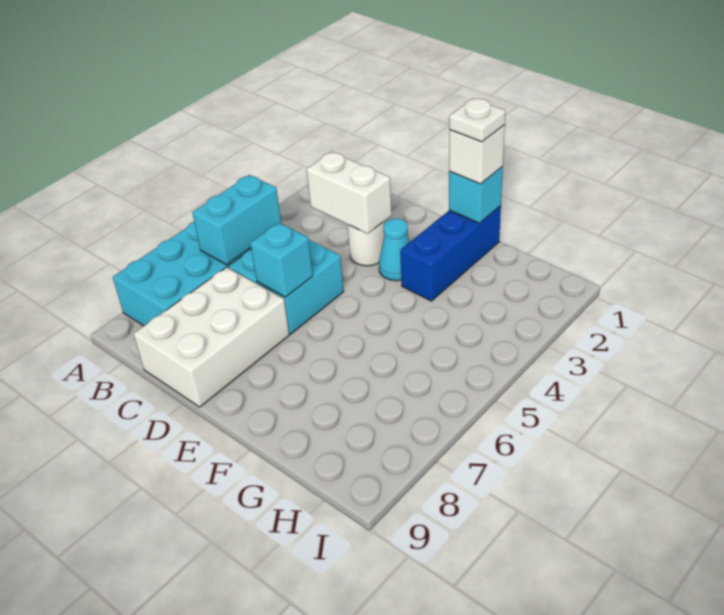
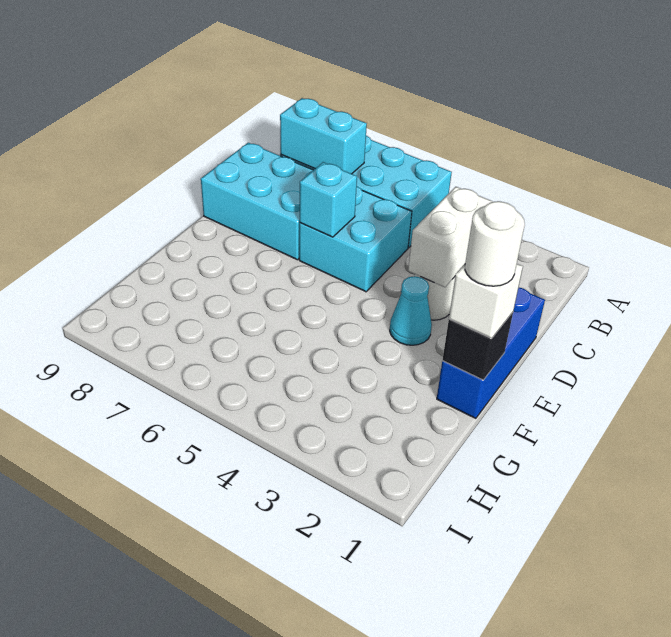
cyan 1x2 brick [192,175,281,265] -> cyan 1x2 brick moved to [280,98,367,174]
white 2x3 brick [133,267,289,407] -> cyan 2x3 brick [201,143,313,260]
blue 1x3 brick [400,206,501,301] -> blue 1x3 brick turned to [437,287,545,418]
cyan 1x1 brick [449,167,503,223] -> black 1x1 brick [442,312,513,380]
white 1x1 plate [449,99,505,142] -> white 1x1 round brick [465,201,525,286]

